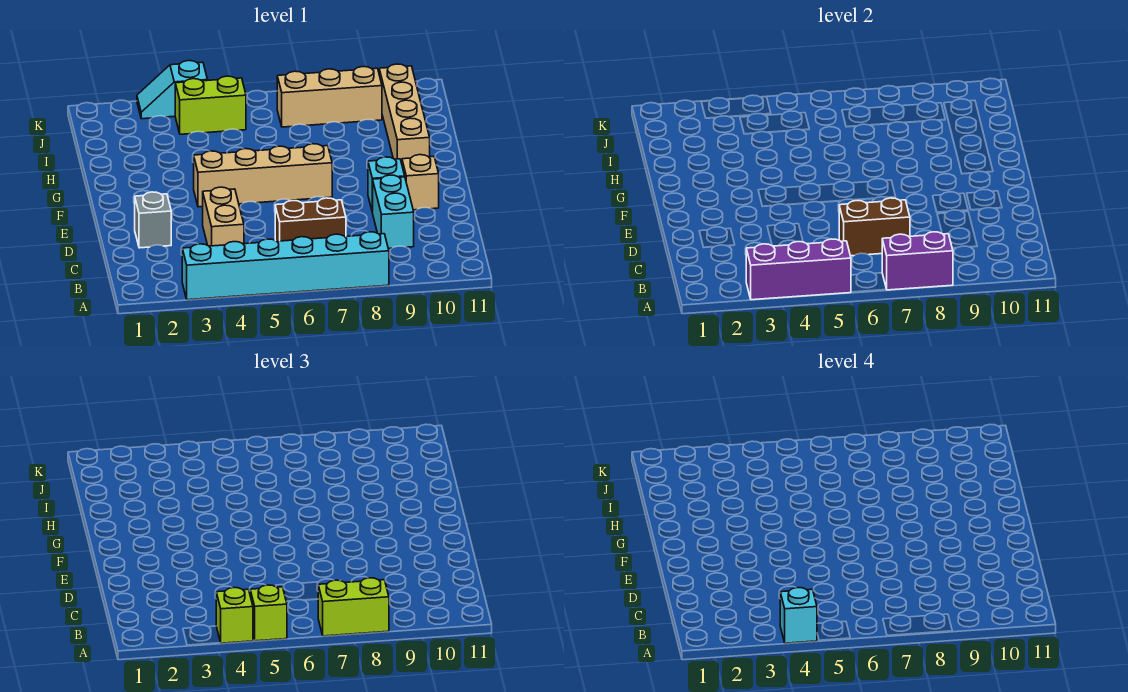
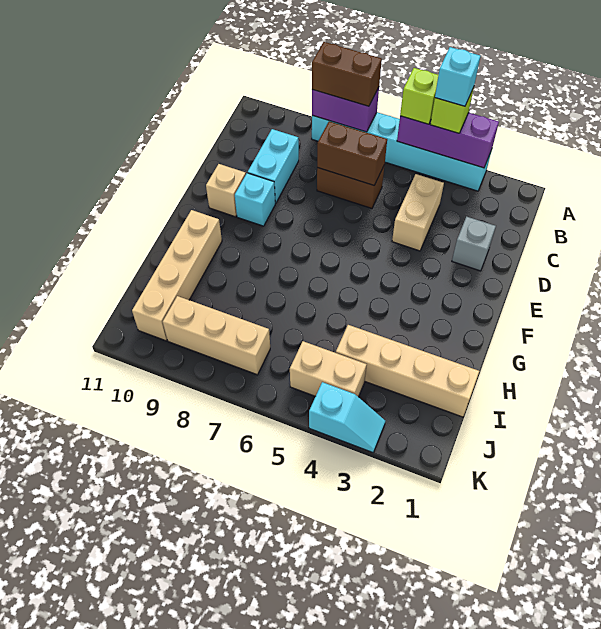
lime 1x2 brick [318,578,389,636] -> brown 1x2 brick [312,42,382,106]
tan 1x4 brick [194,144,332,207] -> tan 1x4 brick moved to [336,325,479,417]
lime 1x2 brick [175,76,246,134] -> tan 1x2 brick [290,341,367,397]

